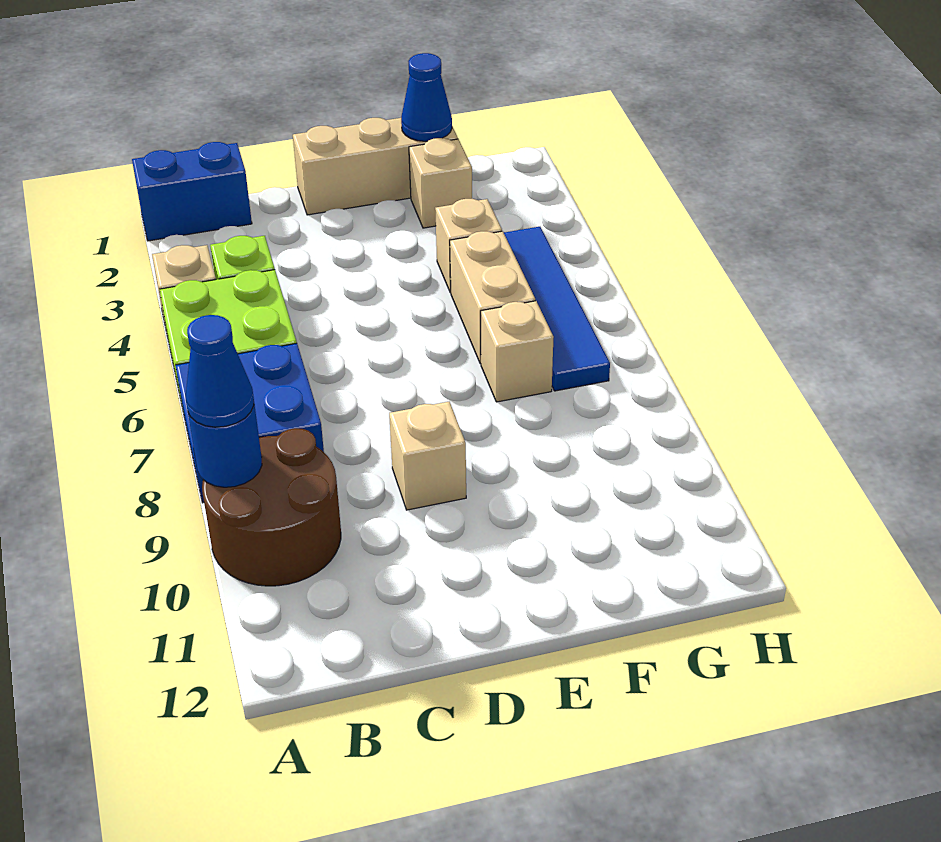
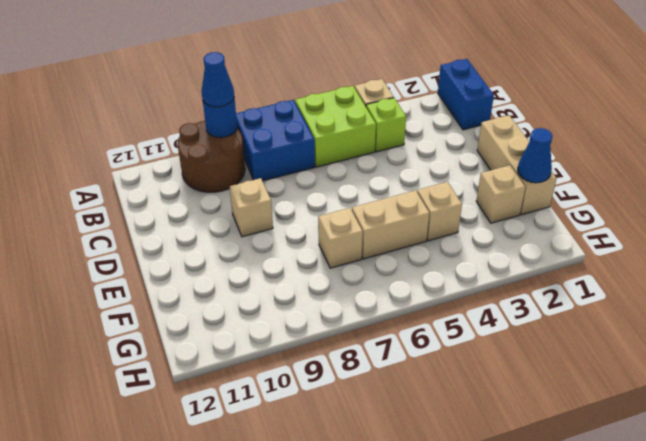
blue 1x4 tile [504,227,610,391] -> none

